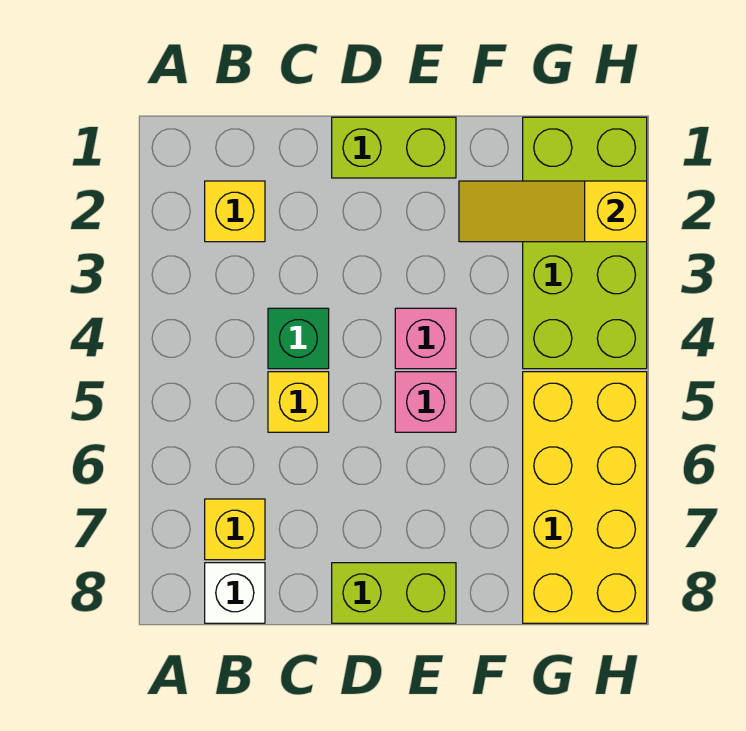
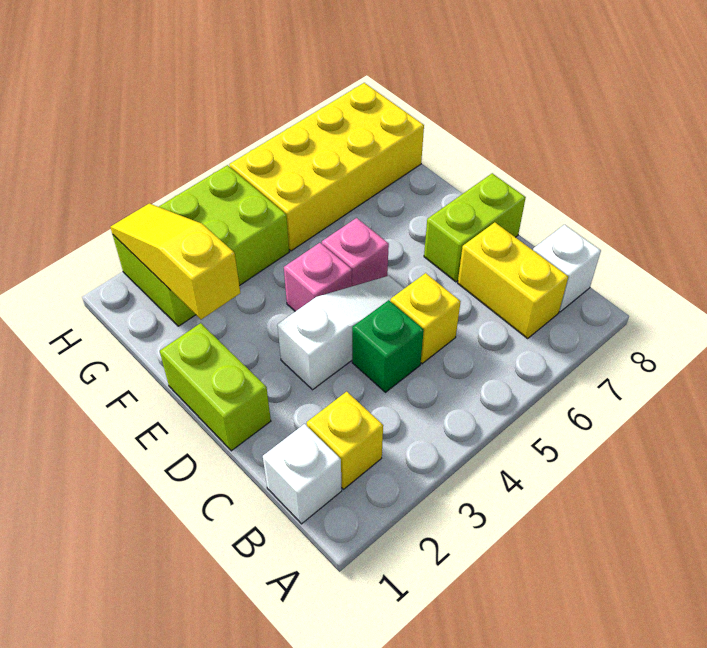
none -> white 1x1 brick [263,424,342,524]
yellow 1x1 brick [205,499,265,560] -> yellow 1x2 brick [458,222,568,338]
none -> white 1x3 slope [277,276,404,390]
lime 1x2 brick [332,563,456,623] -> lime 1x2 brick turned to [424,173,526,282]
yellow 1x3 slope [459,181,647,242] -> yellow 1x3 slope turned to [110,203,240,319]
lime 2x4 brick [523,117,647,369] -> lime 2x3 brick [113,165,289,326]

